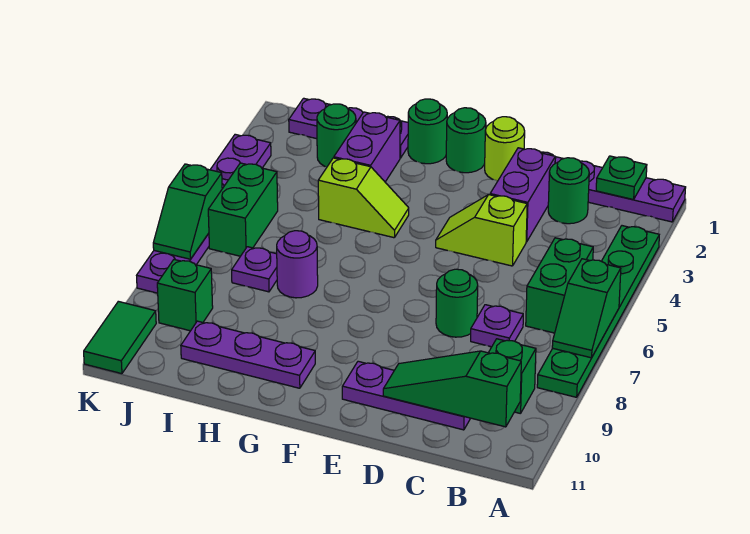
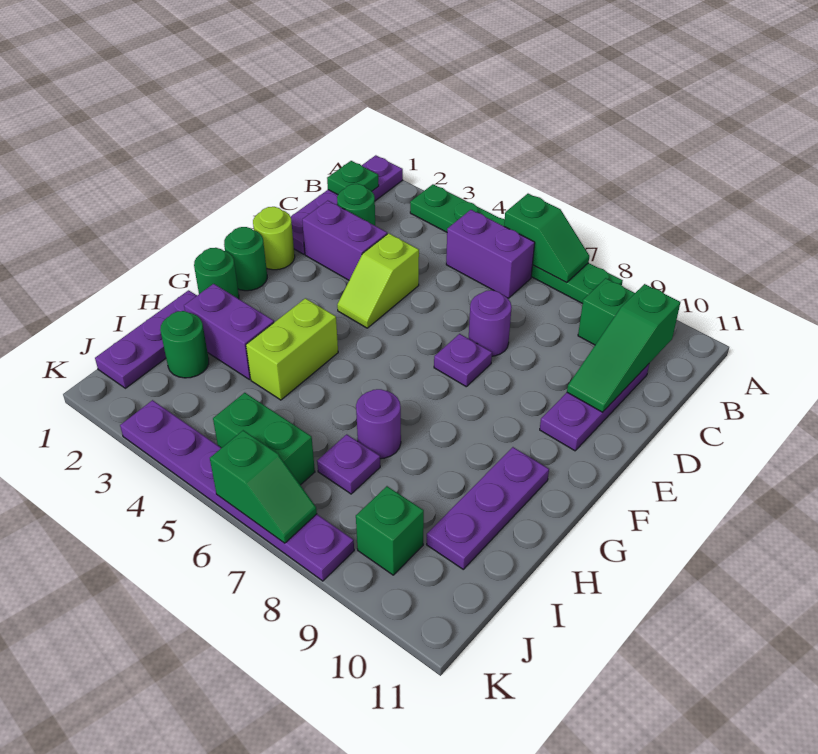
green 1x2 brick [526,238,593,333] -> purple 1x2 brick [446,210,535,298]
purple 1x1 plate [471,305,523,347] -> purple 1x1 plate moved to [434,334,492,387]
green 1x1 round brick [436,269,478,337] -> purple 1x1 round brick [469,290,512,356]
lime 1x2 slope [318,158,409,238] -> lime 1x2 brick [246,298,338,400]
green 1x2 tile [84,301,156,374] -> none

